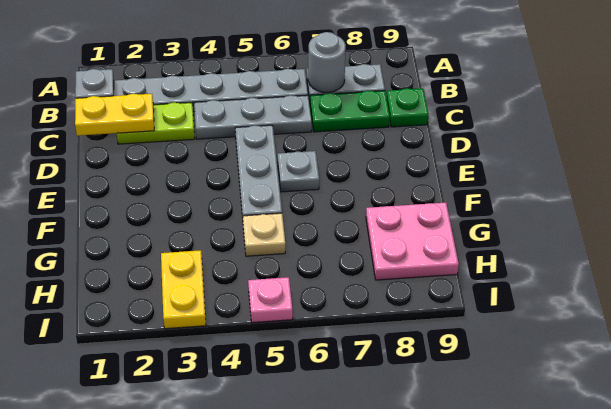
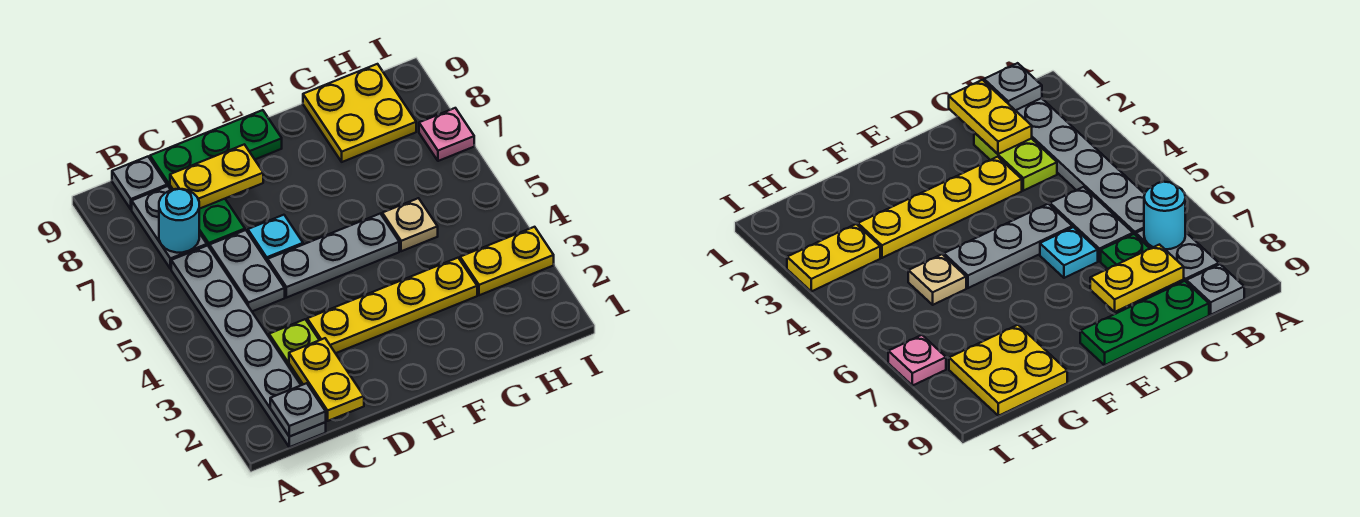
grey 1x1 round brick [308,32,346,92] -> cyan 1x1 round brick [159,189,199,253]
grey 1x3 plate [194,95,312,139] -> grey 1x2 plate [210,230,285,311]
none -> yellow 1x2 plate [170,144,263,209]
green 1x1 plate [387,88,429,127] -> green 1x3 plate [150,110,282,188]
none -> yellow 1x4 plate [307,258,477,353]
none -> cyan 1x1 plate [248,215,303,262]
grey 1x1 plate [278,151,319,192] -> grey 1x1 plate moved to [112,157,167,209]
pink 2x2 plate [366,202,459,280] -> yellow 2x2 plate [303,64,416,162]
pink 1x1 plate [248,277,293,323] -> pink 1x1 plate moved to [419,108,474,161]

